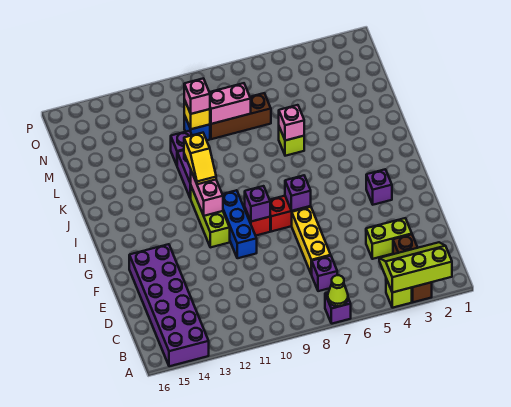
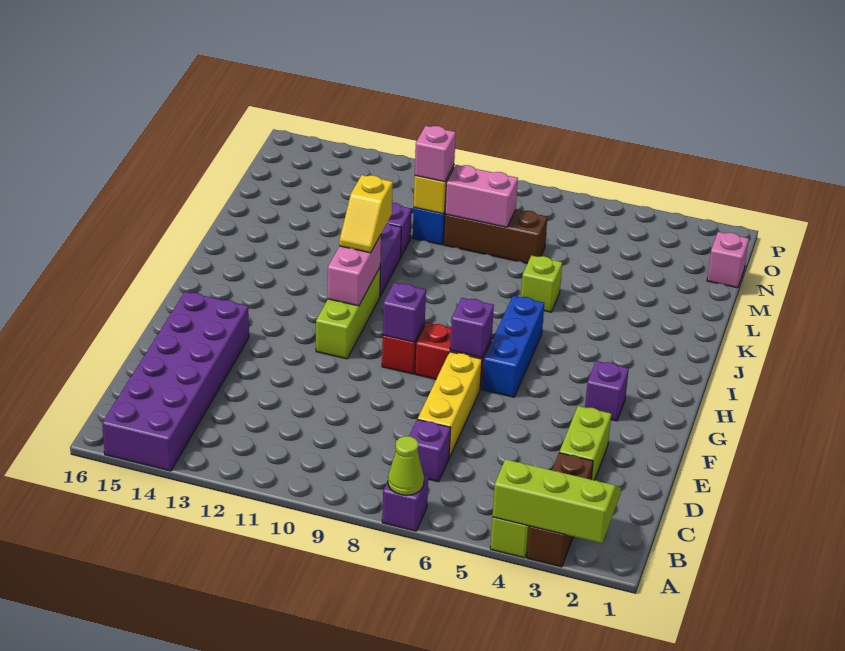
lime 1x2 brick [366,218,412,259] -> lime 1x2 brick turned to [559,406,611,480]
blue 1x3 brick [222,190,257,258] -> blue 1x3 brick moved to [482,296,544,397]
pink 1x1 brick [279,105,304,141] -> pink 1x1 brick moved to [707,232,749,288]

